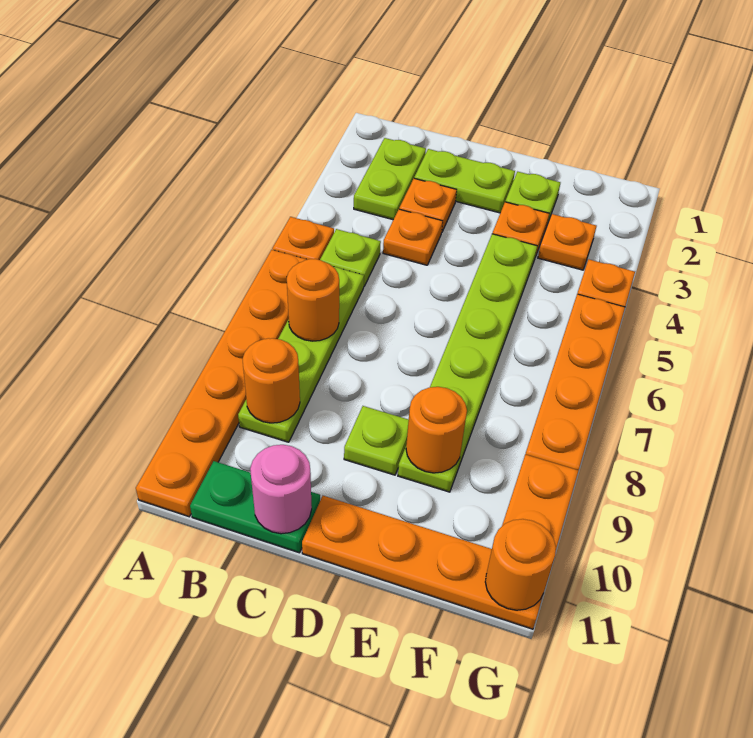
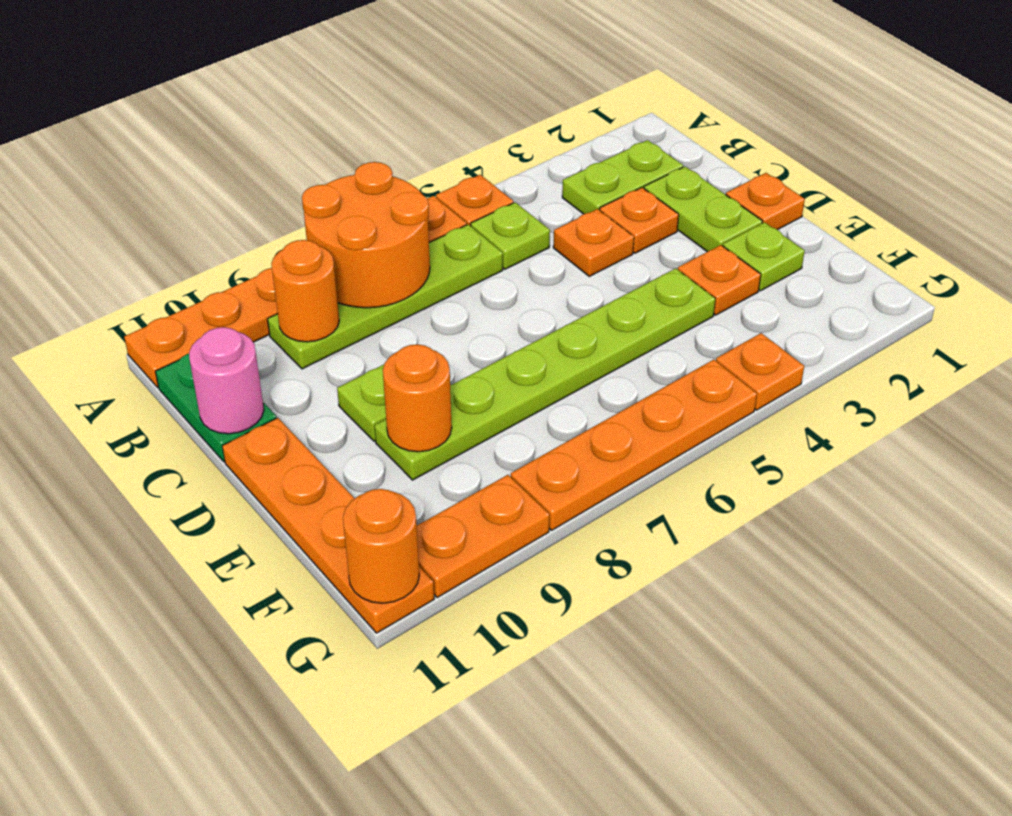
orange 1x1 round brick [287,259,339,341] -> orange 2x2 round brick [302,162,430,308]
orange 1x1 plate [538,214,596,270] -> orange 1x1 plate moved to [726,173,805,230]

